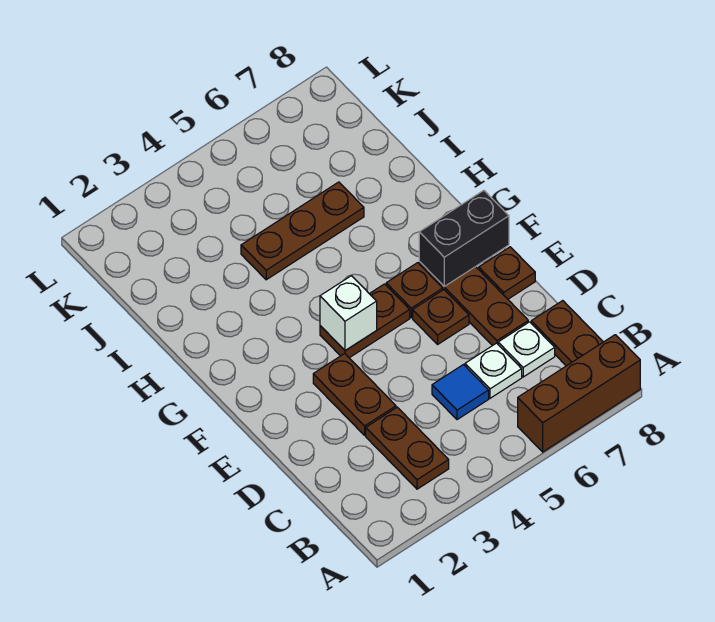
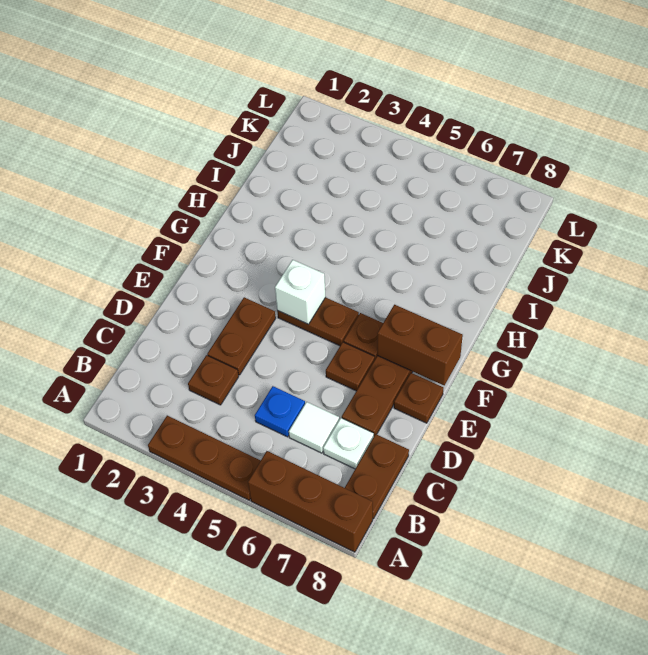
brown 1x2 plate [366,407,449,489] -> brown 1x1 plate [188,355,239,405]
blue 1x1 tile [432,365,489,420] -> blue 1x1 plate [255,386,305,437]
white 1x1 plate [465,343,522,398] -> white 1x1 tile [289,402,339,453]
black 1x2 brick [419,190,509,286] -> brown 1x2 brick [377,304,463,385]
brown 1x3 plate [241,182,364,280] -> brown 1x3 plate moved to [148,416,261,500]

